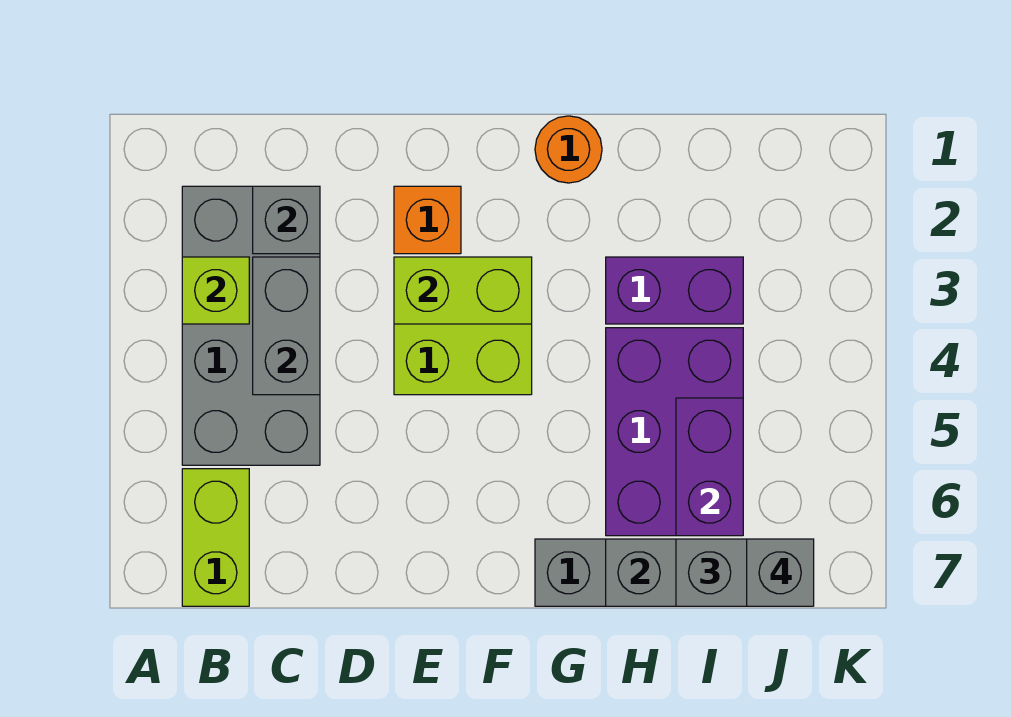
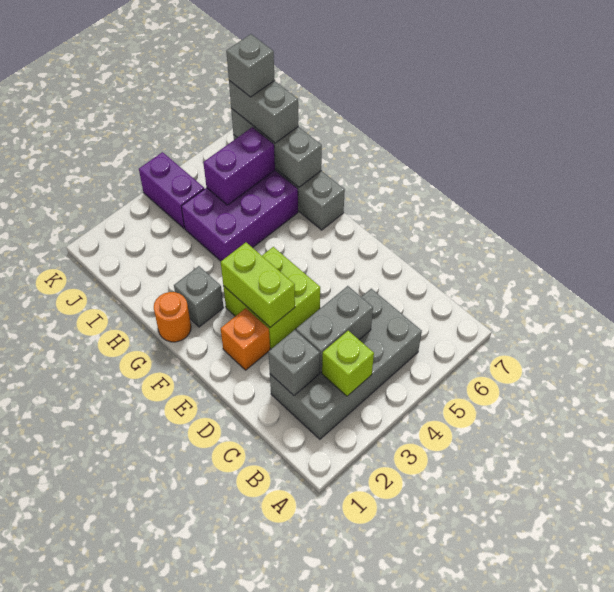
lime 1x2 brick [182,469,249,606] -> none
none -> grey 1x1 brick [174,266,224,327]
purple 1x2 brick [606,257,743,324] -> purple 1x2 brick moved to [139,152,204,228]

